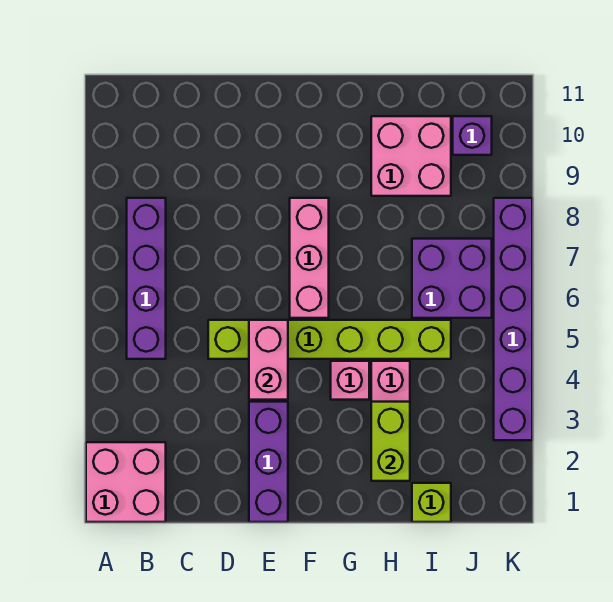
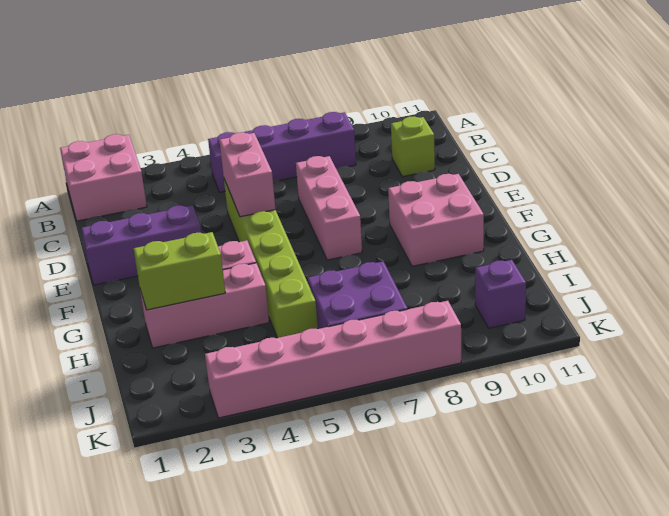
pink 1x2 brick [249,320,288,400] -> pink 1x2 brick turned to [219,132,275,217]
pink 1x3 brick [290,198,329,318] -> pink 1x3 brick turned to [296,156,362,260]
pink 2x2 brick [371,116,451,196] -> pink 2x2 brick moved to [388,174,484,266]
lime 1x1 brick [412,483,451,522] -> lime 1x1 brick moved to [391,117,435,177]
purple 1x6 brick [494,198,532,440] -> pink 1x6 brick [205,301,461,418]

